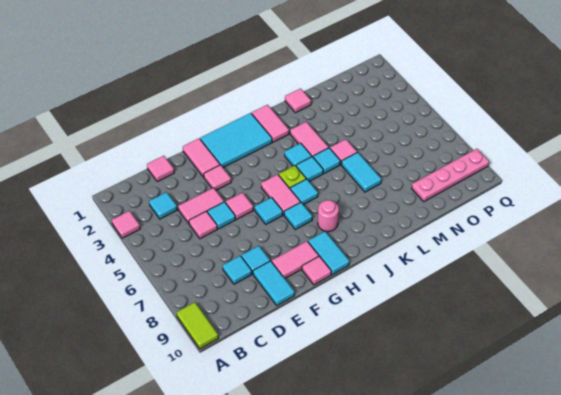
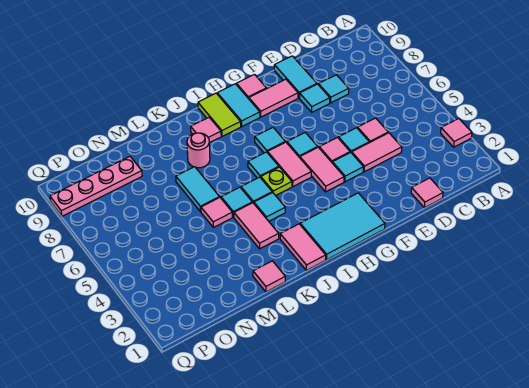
lime 1x2 tile [177,302,218,349] -> lime 1x2 tile moved to [198,93,241,136]
cyan 1x1 tile [149,192,177,219] -> cyan 1x1 tile moved to [332,152,364,182]
pink 1x2 tile [183,138,220,177] -> pink 1x2 tile moved to [300,147,344,192]
pink 1x1 tile [204,165,231,190] -> pink 1x1 tile moved to [191,118,221,143]
pink 1x1 round brick [318,200,339,232] -> pink 1x1 round brick moved to [187,133,210,168]

